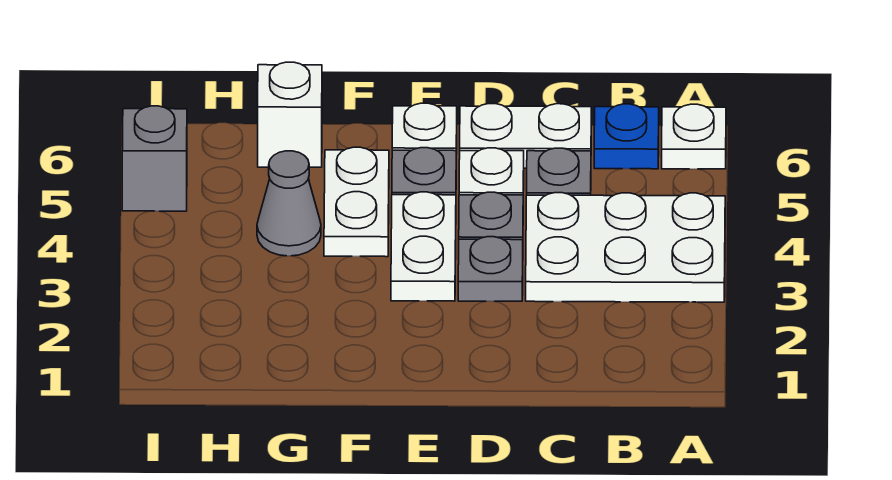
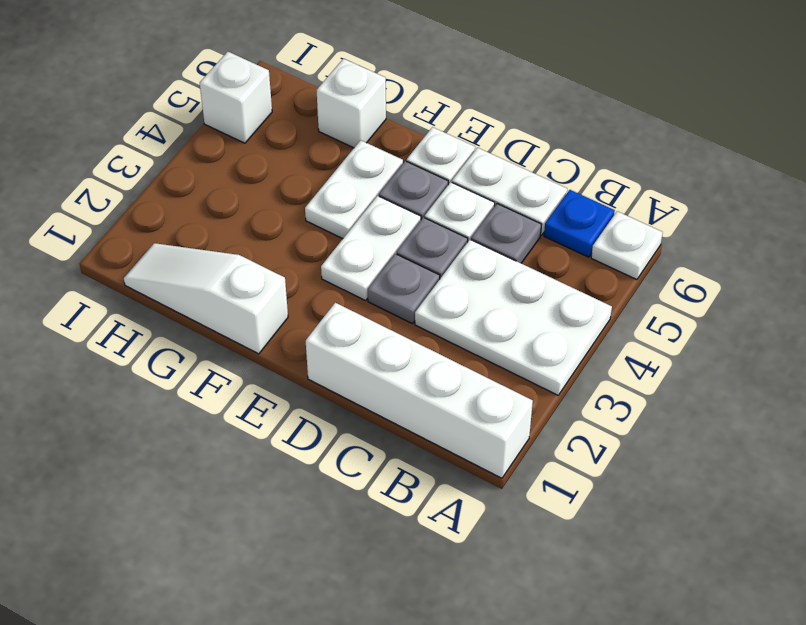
none -> white 1x4 brick [306,303,533,478]
none -> white 1x3 slope [124,243,288,354]
grey 1x1 cone [257,151,321,256] -> none
grey 1x1 brick [122,106,187,211] -> white 1x1 brick [200,52,272,143]

